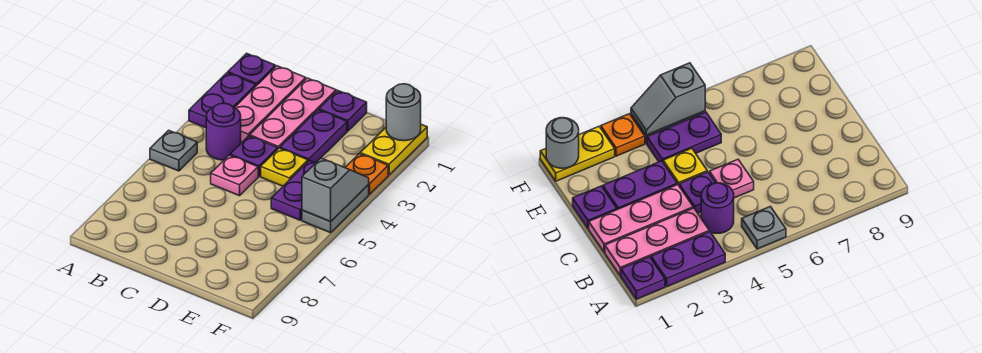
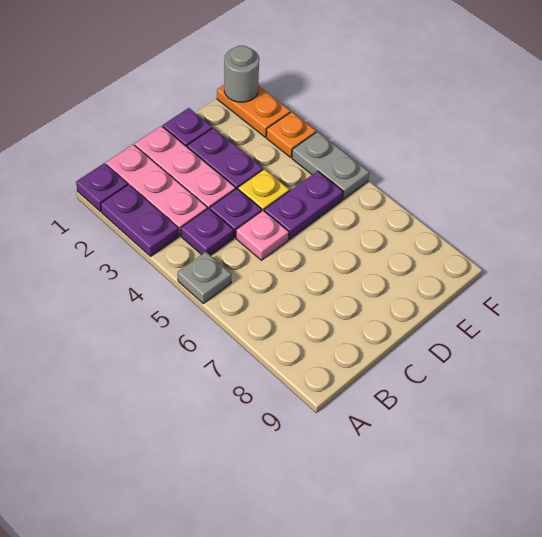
purple 1x1 round brick [206,103,241,160] -> purple 1x1 plate [181,208,234,255]
purple 1x2 plate [271,161,315,220] -> purple 1x2 plate turned to [264,171,343,240]
yellow 1x2 plate [360,124,427,175] -> orange 1x2 plate [217,85,290,137]
grey 1x2 slope [302,158,369,222] -> none

